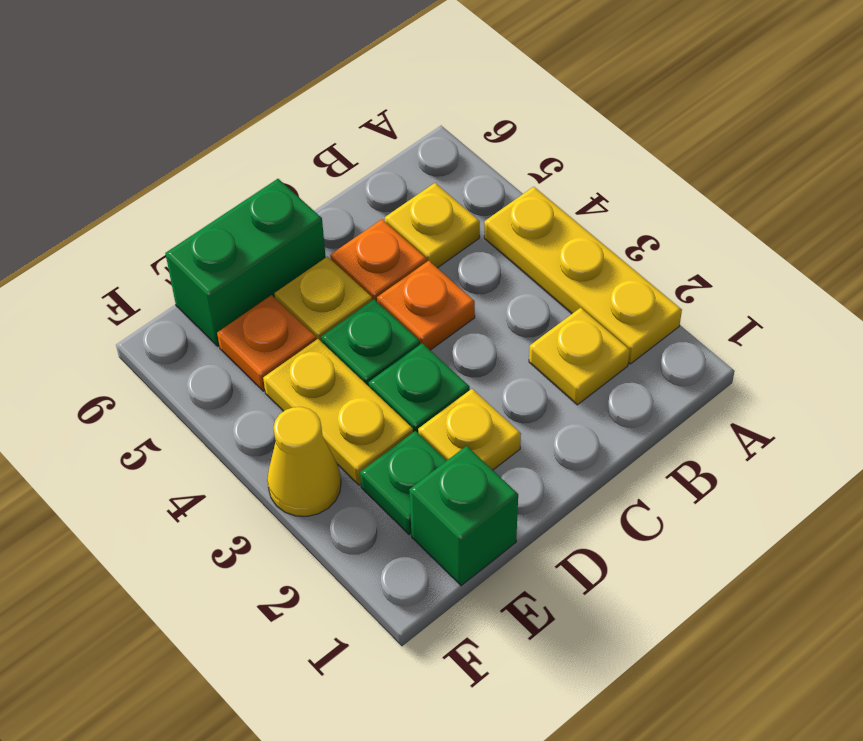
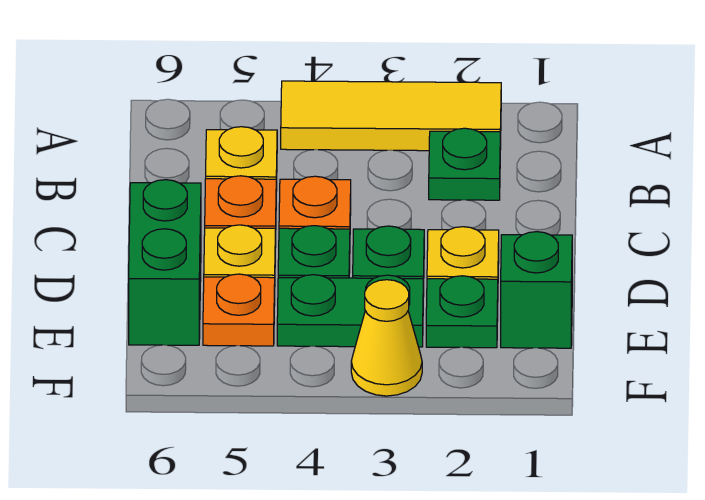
yellow 1x3 plate [484,187,682,364] -> yellow 1x3 tile [281,81,501,151]
yellow 1x1 plate [529,308,630,405] -> green 1x1 plate [429,128,500,200]
yellow 1x2 plate [263,339,413,485] -> green 1x2 plate [277,275,423,347]

